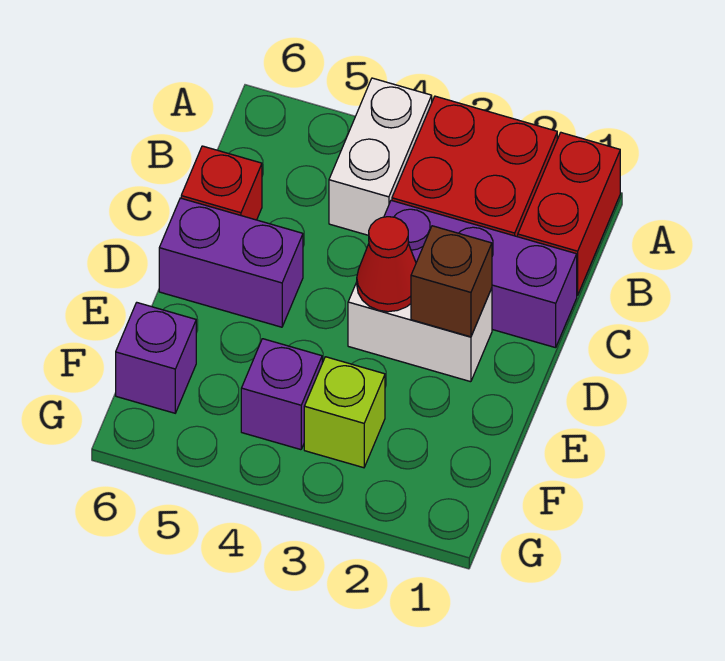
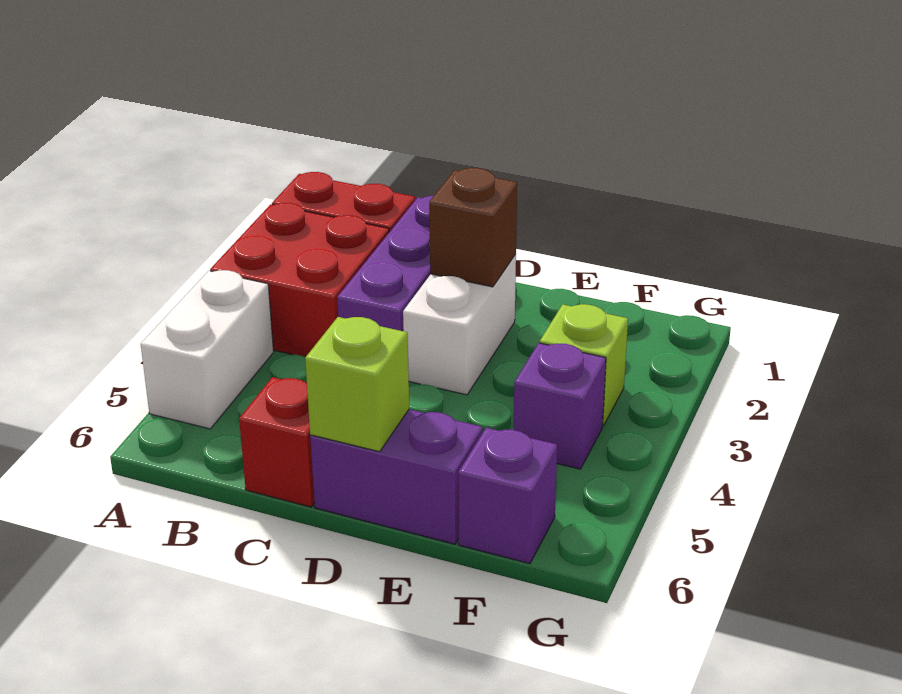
white 1x2 brick [329,78,432,235] -> white 1x2 brick turned to [141,270,274,429]
red 1x1 cone [357,217,416,312] -> none
purple 1x2 brick [159,198,303,327] -> purple 1x2 brick turned to [310,409,482,544]
none -> lime 1x1 brick [305,317,409,452]

